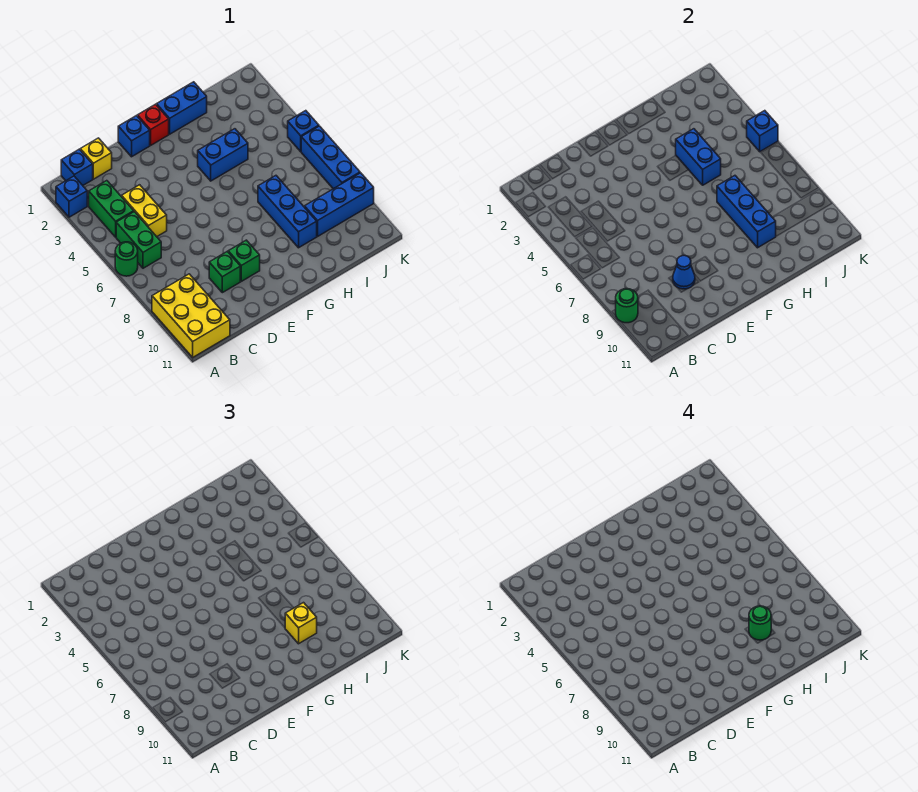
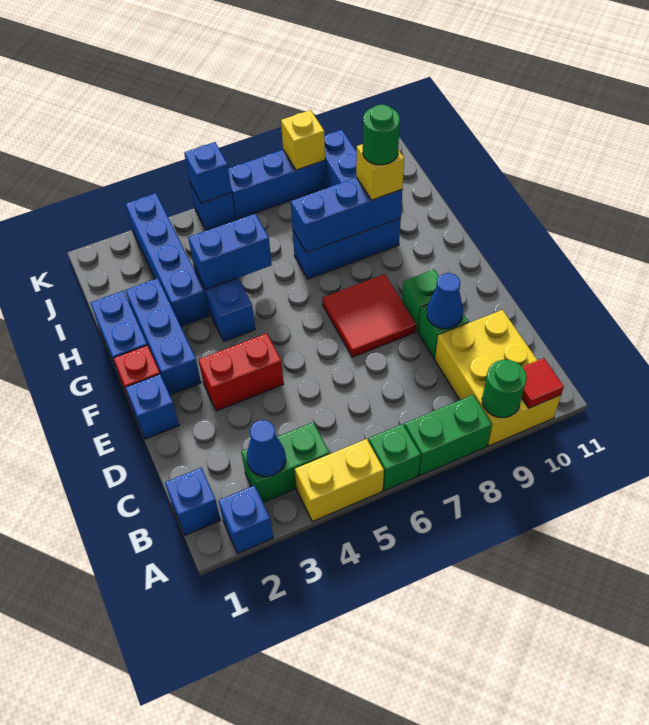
green 1x1 round brick [115,242,138,276] -> green 1x1 brick [369,424,421,491]
yellow 2x3 brick [152,274,230,357] -> yellow 2x3 brick turned to [435,310,561,446]
none -> red 1x1 tile [522,358,564,408]
none -> blue 1x1 cone [246,420,286,477]
green 1x2 brick [116,212,161,268] -> green 1x2 brick moved to [404,395,492,475]
yellow 1x1 brick [80,138,112,179] -> yellow 1x1 brick moved to [281,110,325,170]
yellow 1x2 brick [122,185,167,237] -> yellow 1x2 brick moved to [295,439,384,522]
none -> red 1x2 brick [198,333,284,411]
none -> red 2x2 tile [322,274,416,357]
none -> blue 1x3 brick [125,278,201,395]
none -> blue 1x4 brick [125,193,209,326]

